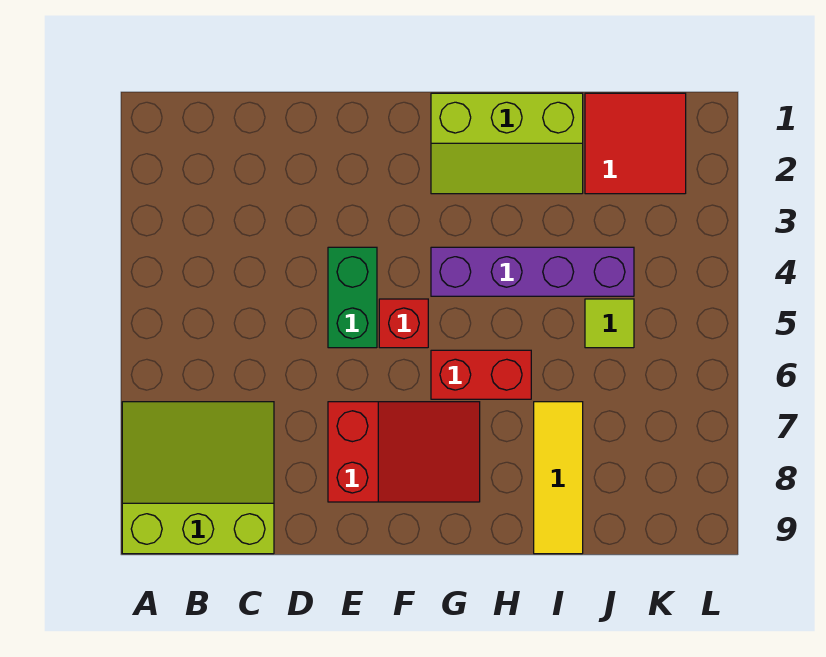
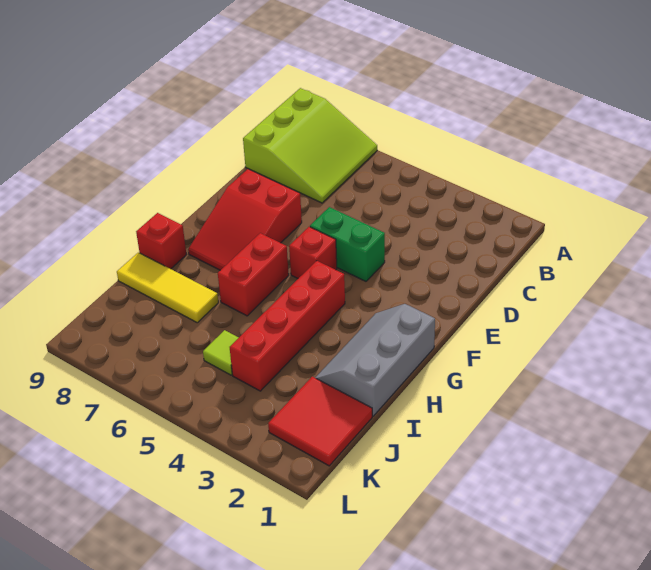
lime 2x3 slope [431,93,583,194] -> grey 2x3 slope [315,304,435,416]
purple 1x4 brick [431,247,634,296] -> red 1x4 brick [230,261,345,391]
none -> red 1x1 brick [136,213,186,269]

